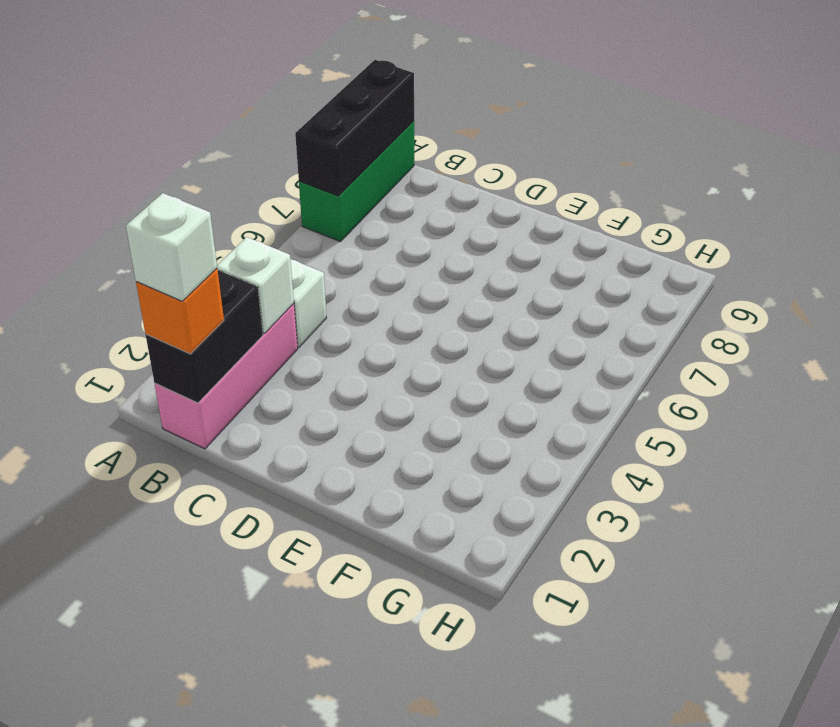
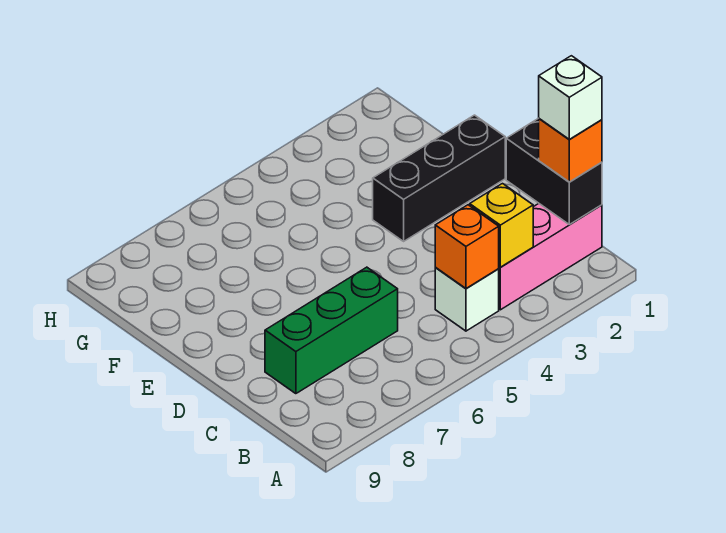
green 1x3 brick [299,121,414,242] -> green 1x3 brick moved to [265,267,398,394]
black 1x3 brick [295,60,414,196] -> black 1x3 brick moved to [373,115,505,241]
black 1x2 brick [146,270,263,403] -> black 1x2 brick turned to [506,118,602,224]
white 1x1 brick [217,237,294,333] -> yellow 1x1 brick [470,184,533,267]
none -> orange 1x1 brick [435,205,499,288]

